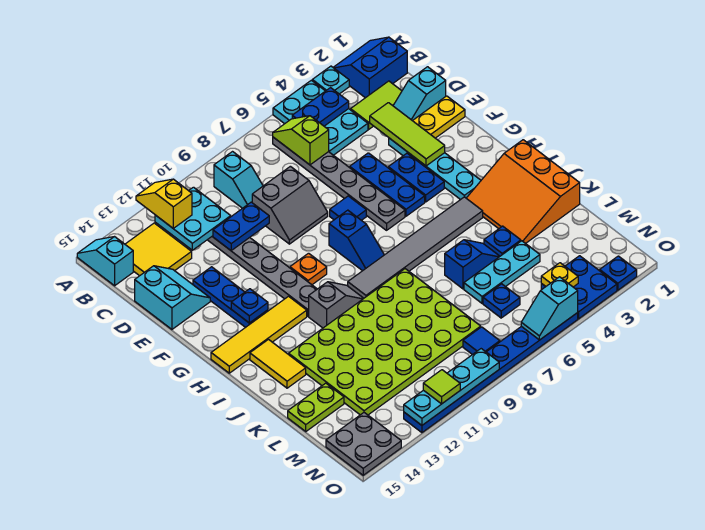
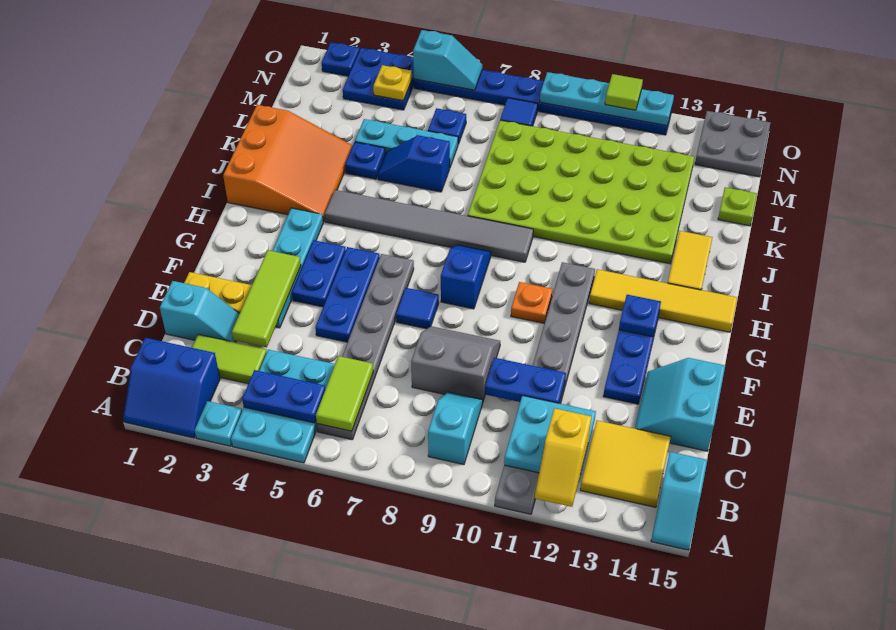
lime 1x2 slope [273,116,329,165] -> lime 1x2 tile [316,356,373,431]
grey 1x2 slope [309,282,364,328] -> none
lime 1x2 plate [288,383,344,431] -> lime 1x1 plate [718,187,757,226]

